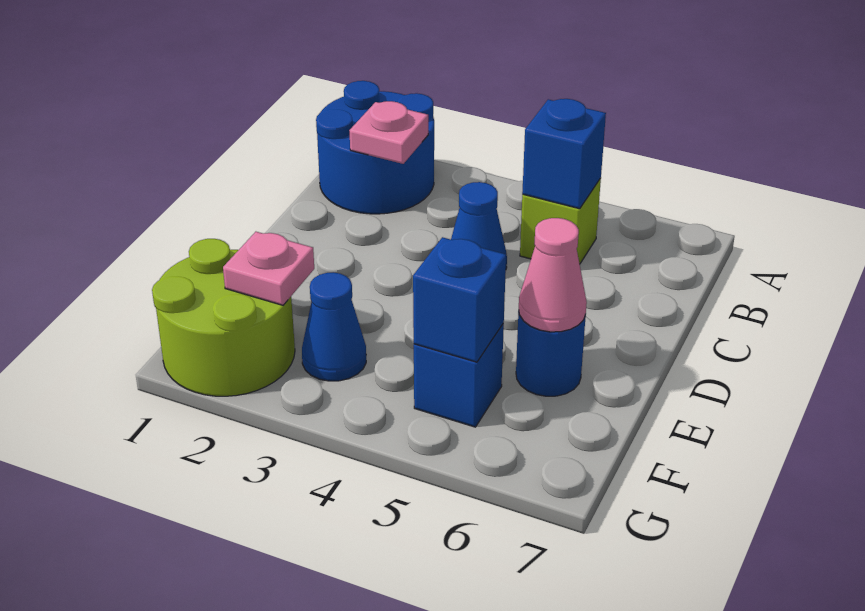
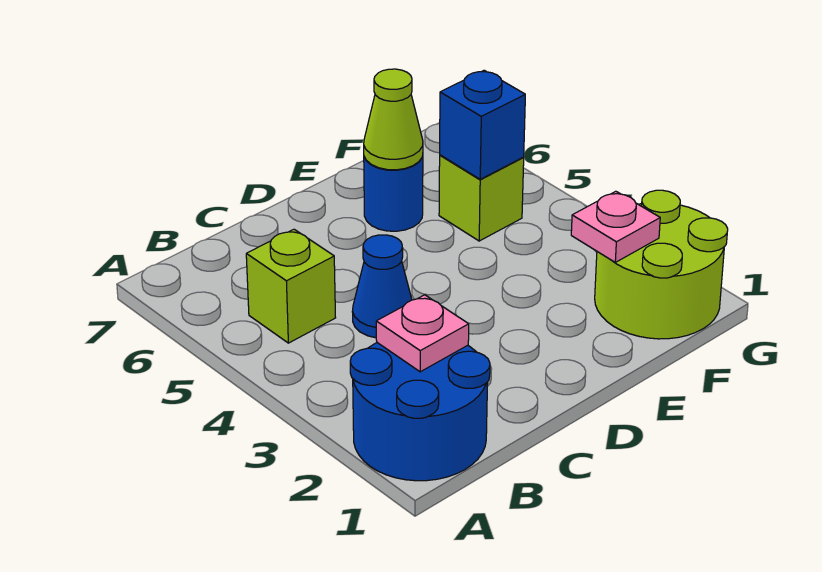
blue 1x1 brick [522,99,606,209] -> none
pink 1x1 cone [519,218,587,332] -> lime 1x1 cone [364,69,423,170]
blue 1x1 cone [302,272,366,381] -> none
blue 1x1 brick [414,324,504,427] -> lime 1x1 brick [439,155,524,241]

